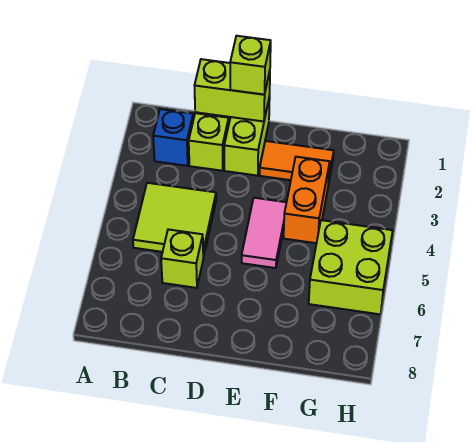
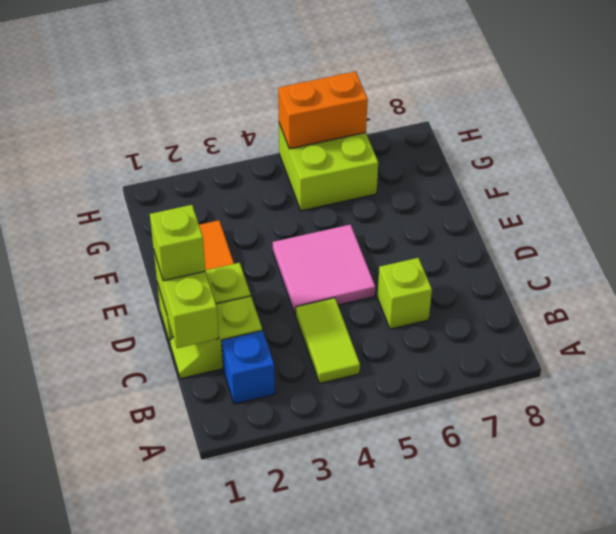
lime 2x2 tile [133,183,216,257] -> lime 1x2 tile [296,298,360,383]
pink 1x2 tile [242,198,286,268] -> pink 2x2 tile [273,224,375,315]
orange 1x2 brick [284,157,330,243] -> orange 1x2 brick moved to [278,72,368,149]

